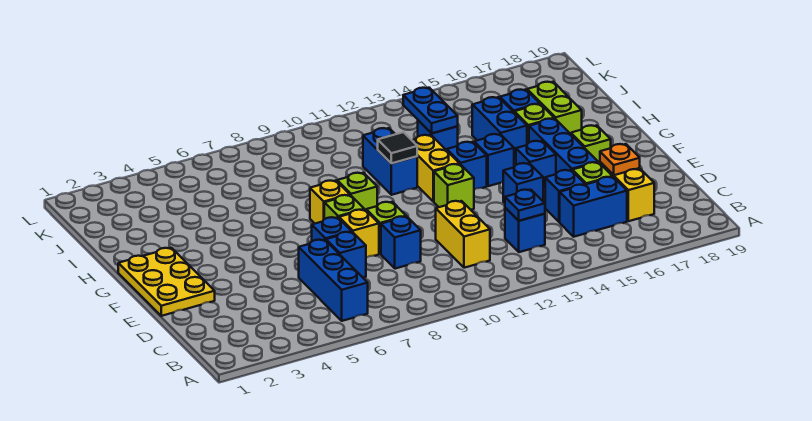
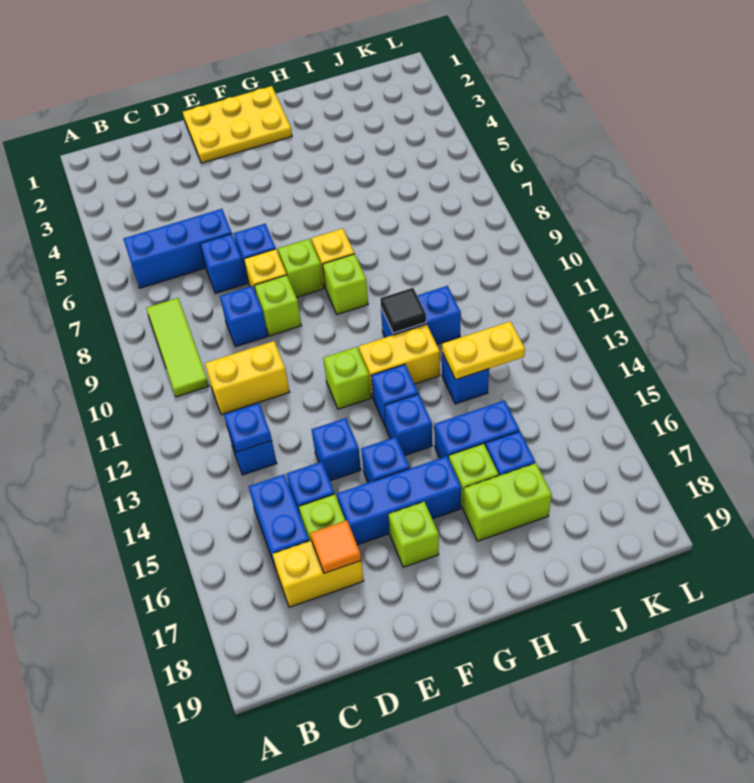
none -> lime 1x3 tile [146,298,209,397]
orange 1x1 plate [600,144,640,175] -> orange 1x1 tile [310,520,361,573]
blue 1x2 plate [403,88,458,133] -> yellow 1x2 plate [442,321,525,380]

